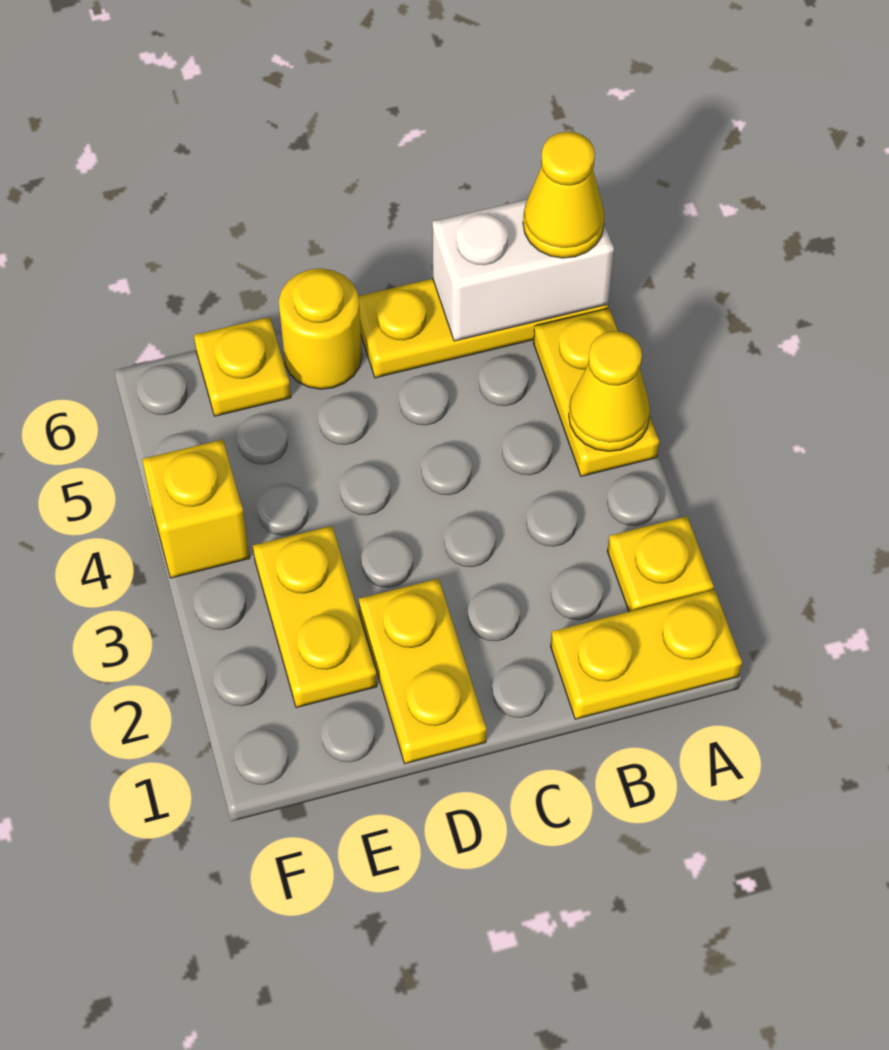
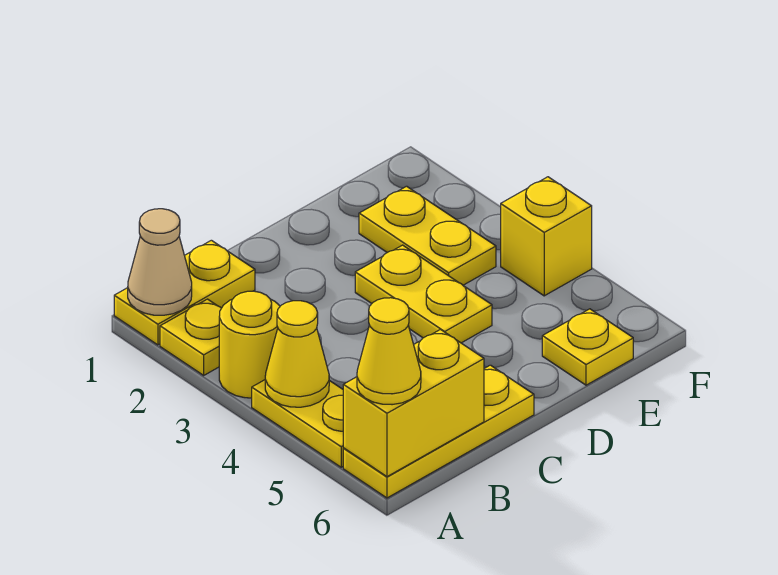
none -> tan 1x1 cone [128,209,192,315]
white 1x2 brick [432,200,614,341] -> yellow 1x2 brick [343,330,484,477]
yellow 1x2 plate [359,579,486,764] -> yellow 1x2 plate moved to [355,245,492,343]
yellow 1x1 round brick [279,269,362,389] -> yellow 1x1 round brick moved to [219,291,280,398]

